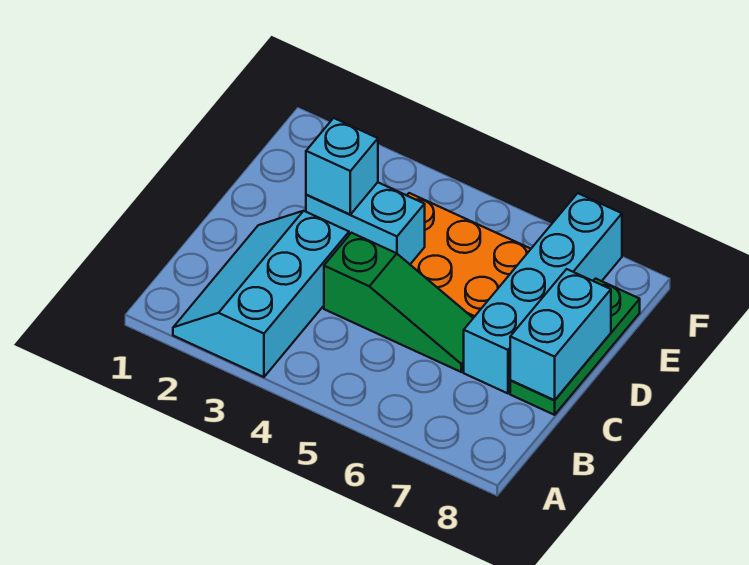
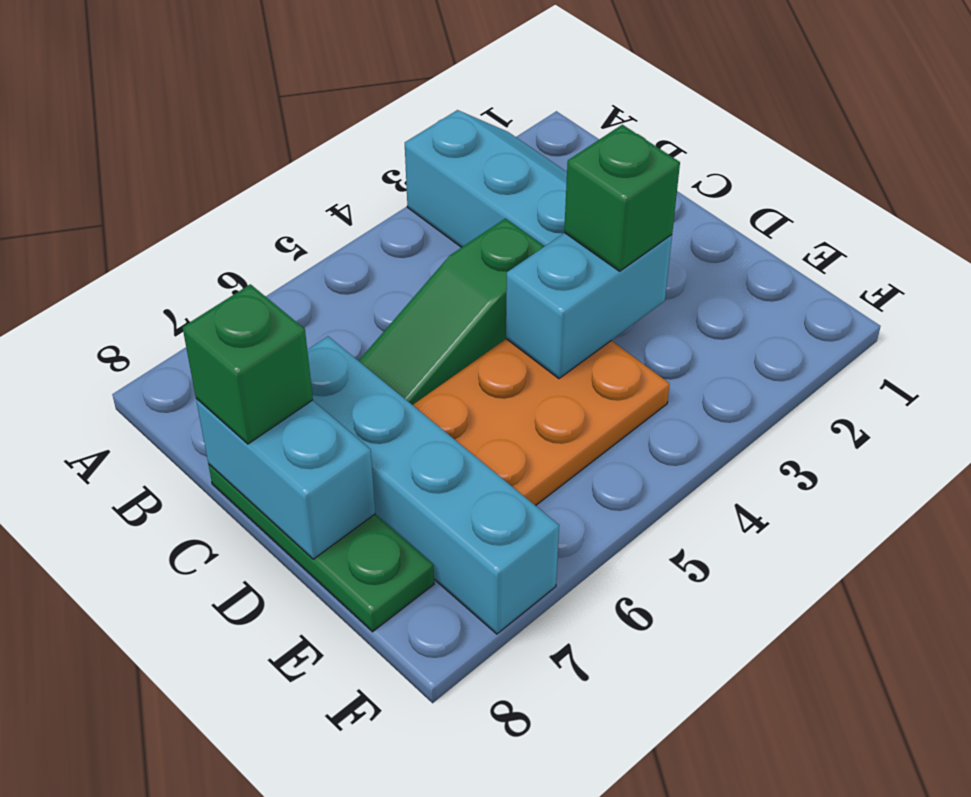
none -> green 1x1 brick [183,284,313,444]
cyan 1x1 brick [306,118,378,214] -> green 1x1 brick [564,125,680,271]

